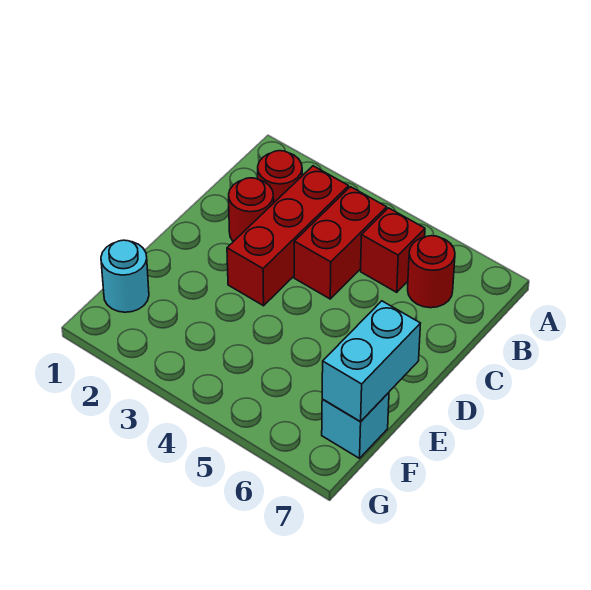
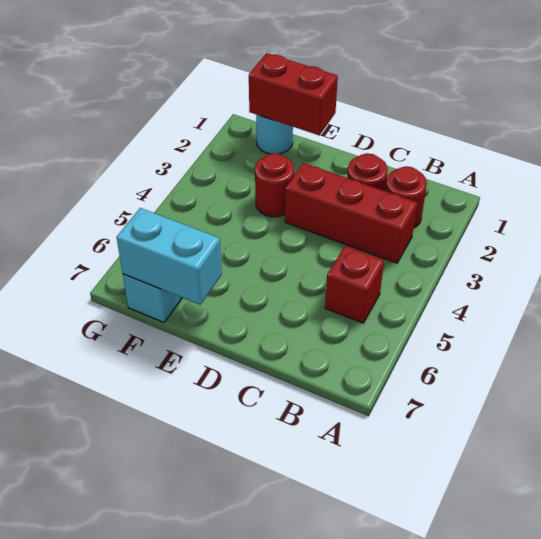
red 1x2 brick [294,187,387,299] -> red 1x2 brick moved to [249,53,338,135]
red 1x1 round brick [408,236,455,308] -> red 1x1 round brick moved to [255,153,294,217]

